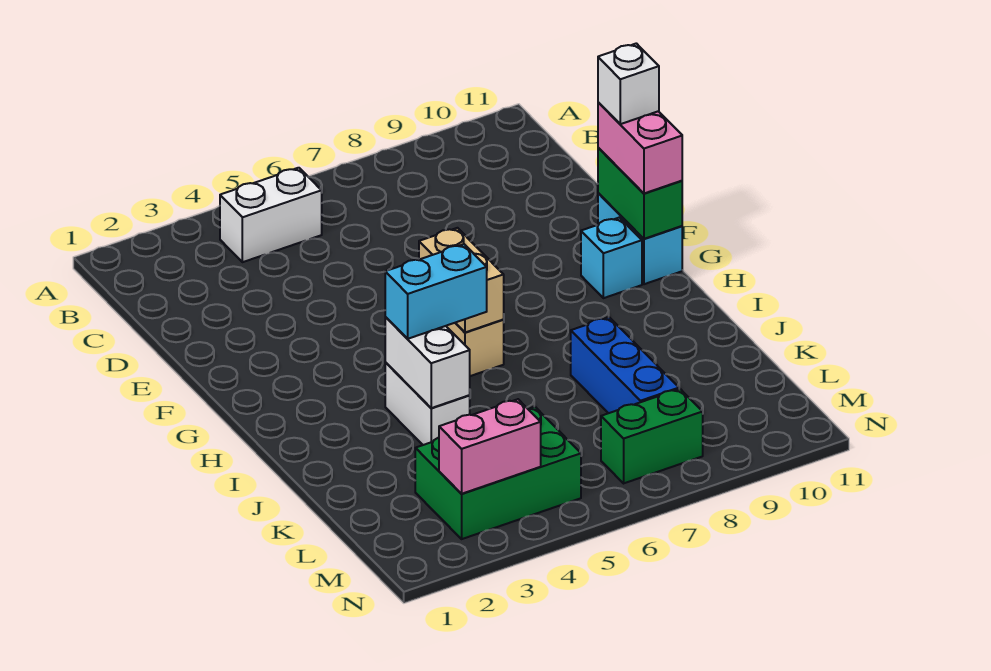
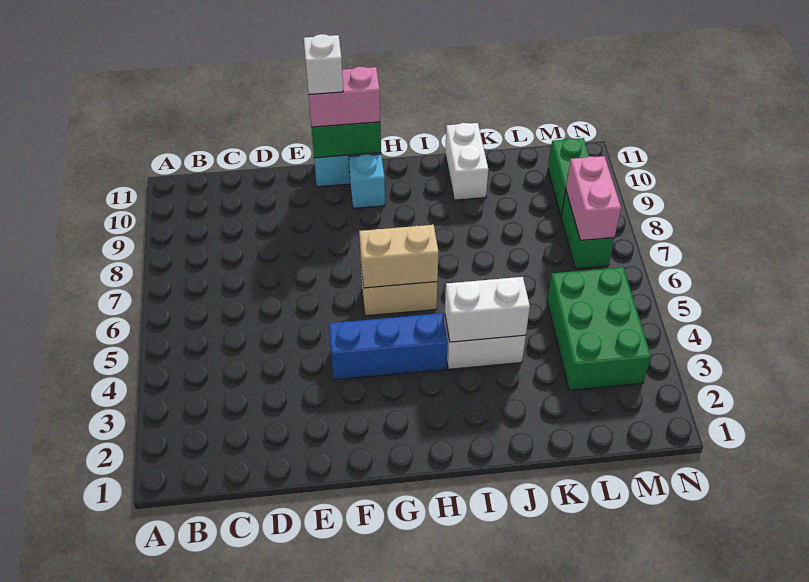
white 1x2 brick [220,168,322,262] -> white 1x2 brick moved to [445,123,488,200]
cyan 1x2 brick [385,244,487,339] -> none
blue 1x3 brick [571,317,679,413] -> blue 1x3 brick moved to [329,313,448,380]
pink 1x2 brick [439,399,541,494] -> pink 1x2 brick moved to [566,156,621,240]
none -> green 1x2 brick [548,138,589,216]

